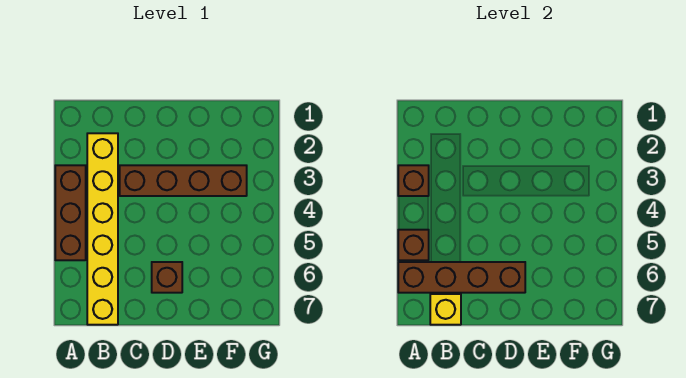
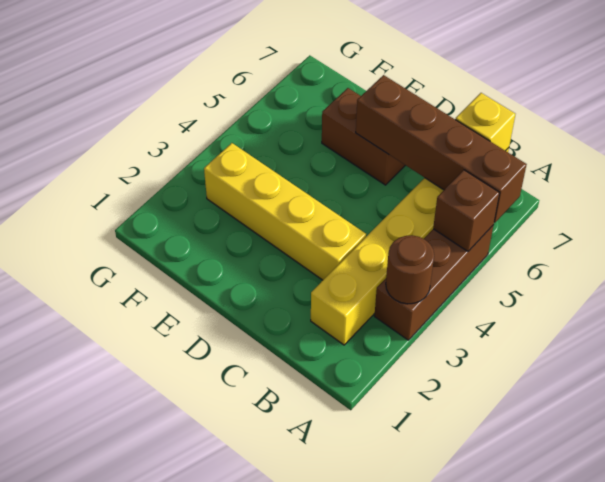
brown 1x1 brick [398,165,429,196] -> brown 1x1 round brick [386,235,434,304]
brown 1x4 brick [120,165,247,196] -> yellow 1x4 brick [204,143,366,280]
brown 1x1 brick [152,262,182,293] -> brown 1x2 brick [322,88,405,185]

